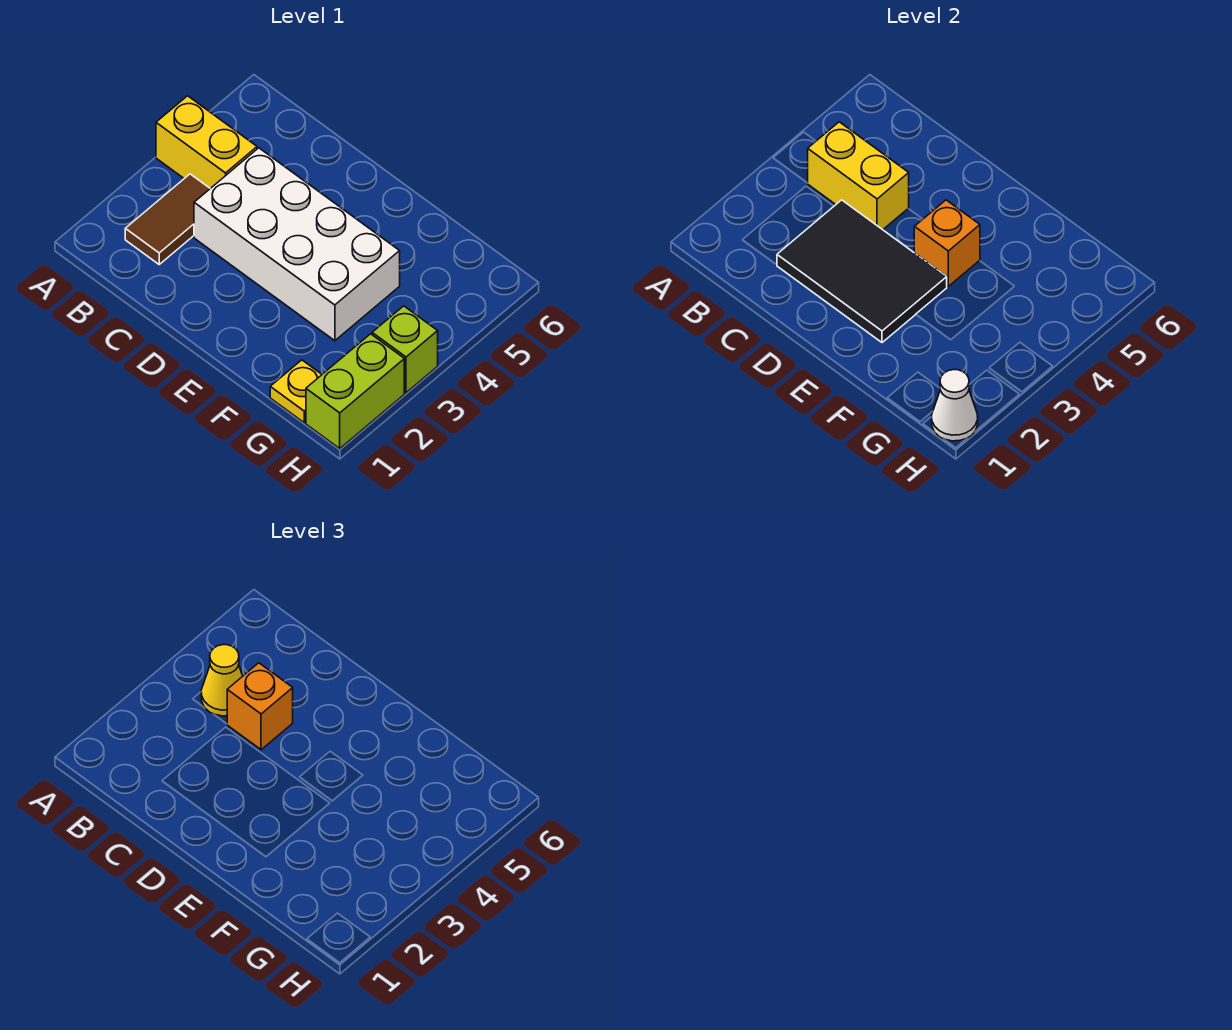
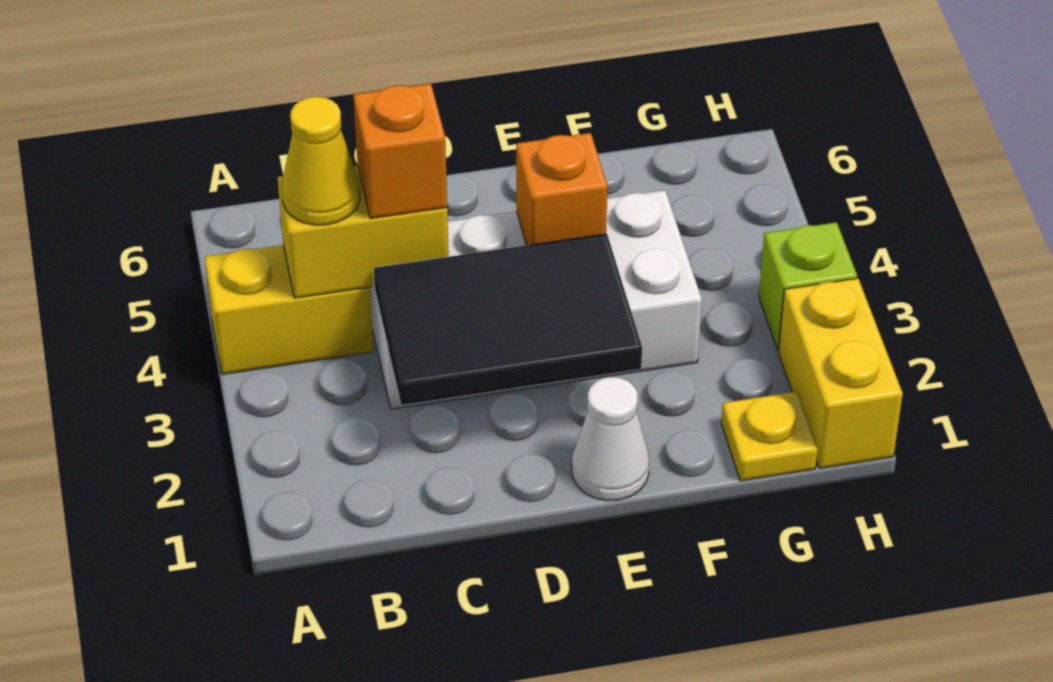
brown 1x2 tile [125,174,210,264] -> none
lime 1x2 brick [306,334,404,448] -> yellow 1x2 brick [779,278,903,468]
white 1x1 cone [932,370,978,441] -> white 1x1 cone moved to [572,377,649,501]

